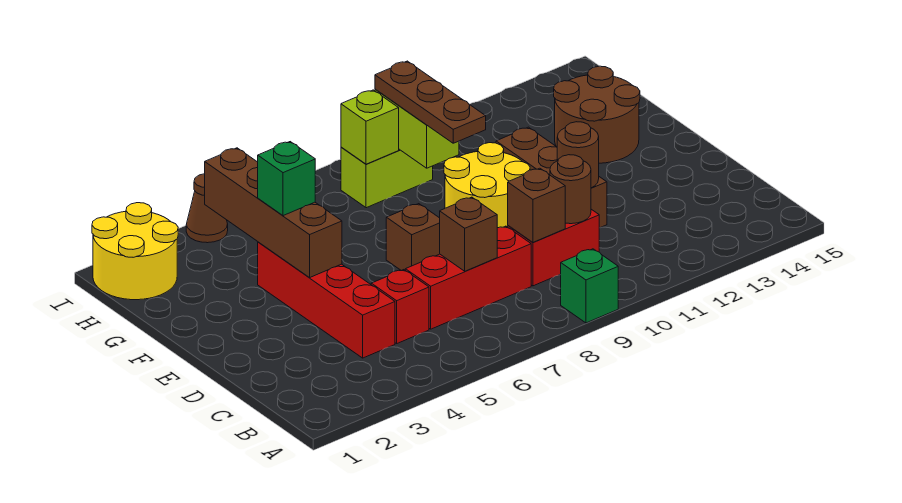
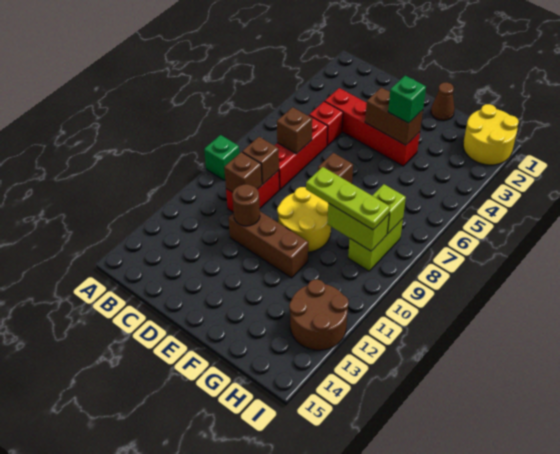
brown 1x1 round brick [550,155,591,224] -> brown 1x1 brick [224,152,262,192]
brown 1x4 brick [205,148,342,277] -> brown 1x2 brick [365,88,423,145]
brown 1x3 plate [375,61,486,143] -> lime 1x3 plate [306,167,390,230]
brown 2x2 round brick [554,66,640,163] -> brown 2x2 round brick moved to [289,279,349,350]
brown 1x1 cone [186,174,228,243] -> brown 1x1 cone moved to [431,82,455,121]

